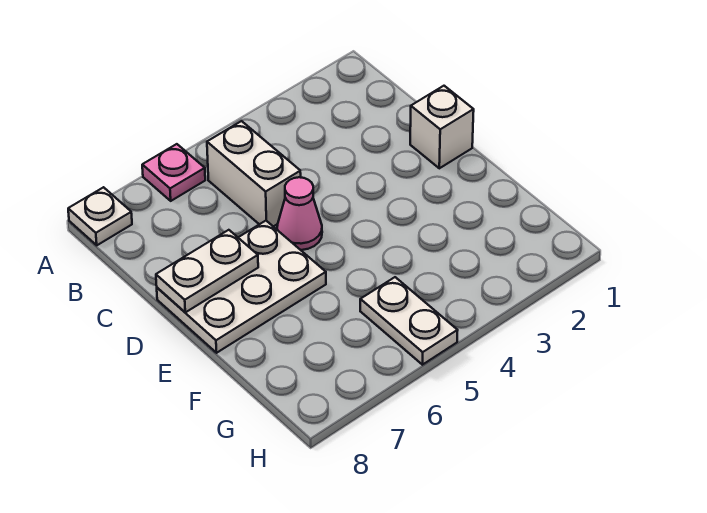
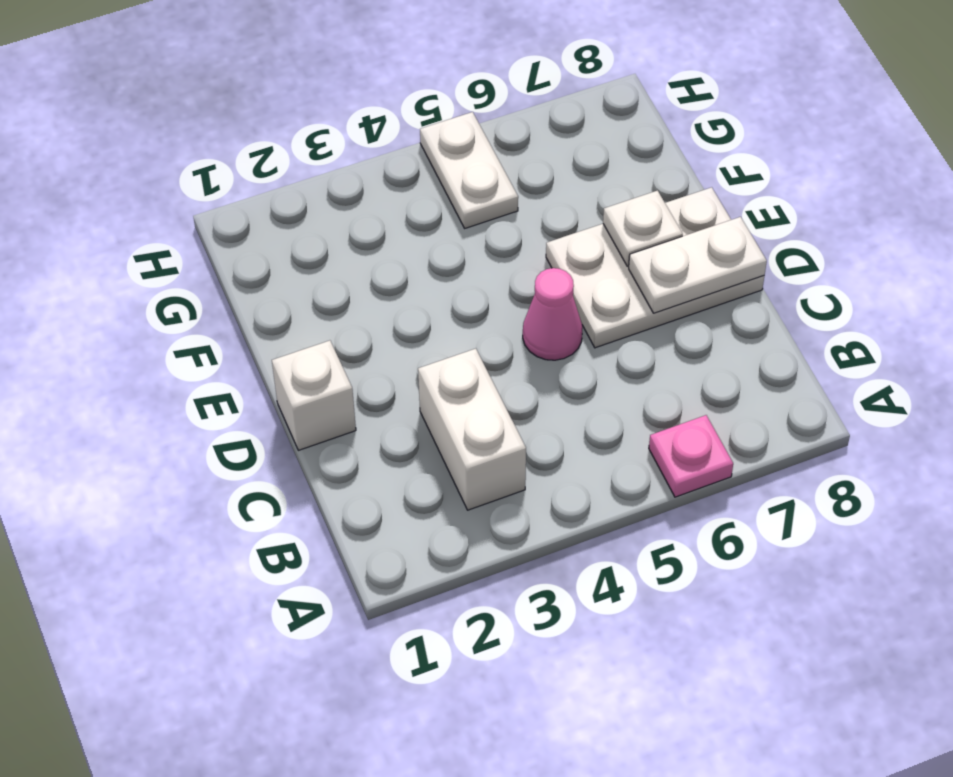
white 1x1 plate [68,187,132,245] -> white 1x1 plate moved to [603,191,683,266]
white 1x2 brick [207,121,301,227] -> white 1x2 brick moved to [418,349,526,510]

